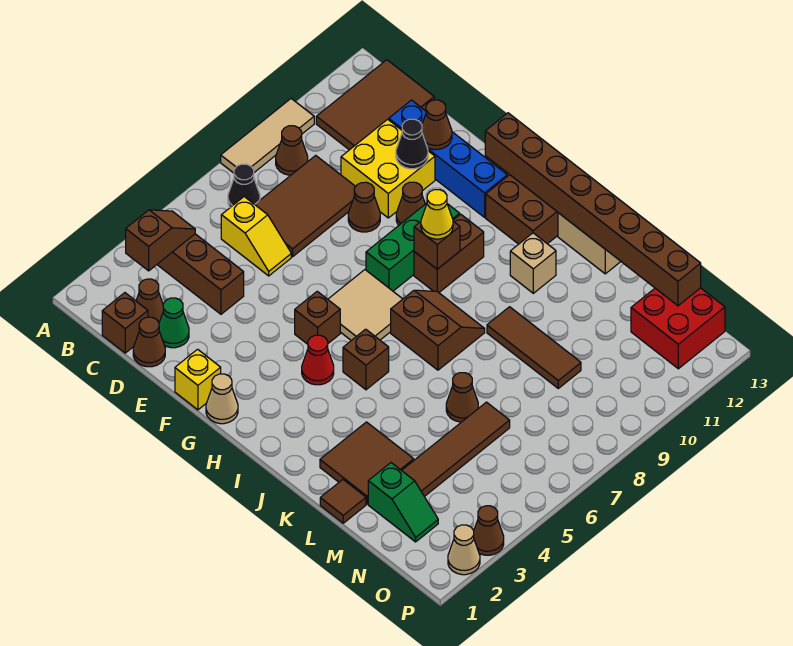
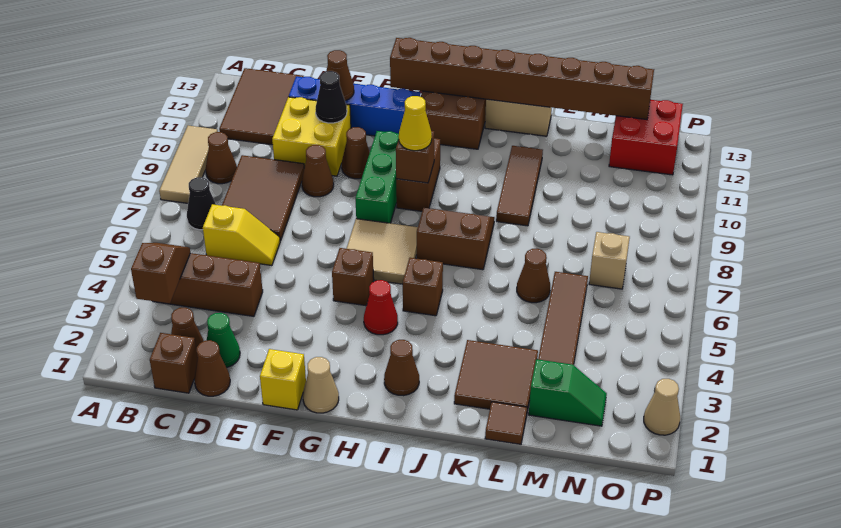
tan 1x1 brick [510,233,556,293] -> tan 1x1 brick moved to [589,232,630,289]
brown 1x3 tile [487,307,581,388] -> brown 1x3 tile turned to [496,146,543,226]
brown 1x1 cone [474,506,504,555] -> brown 1x1 cone moved to [384,340,419,396]

